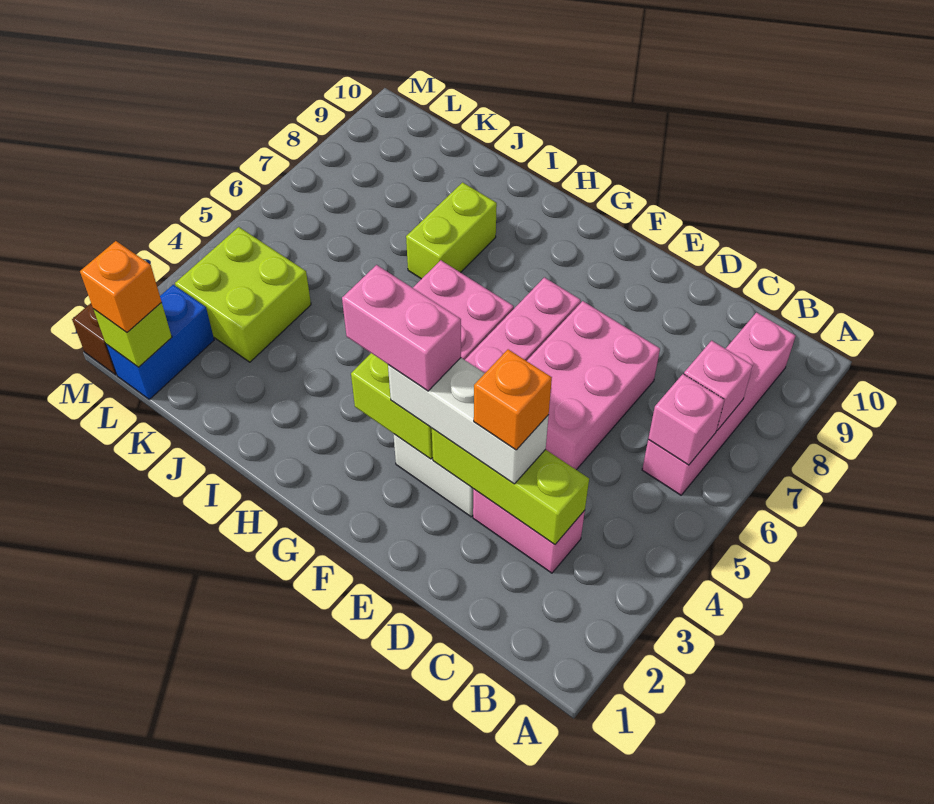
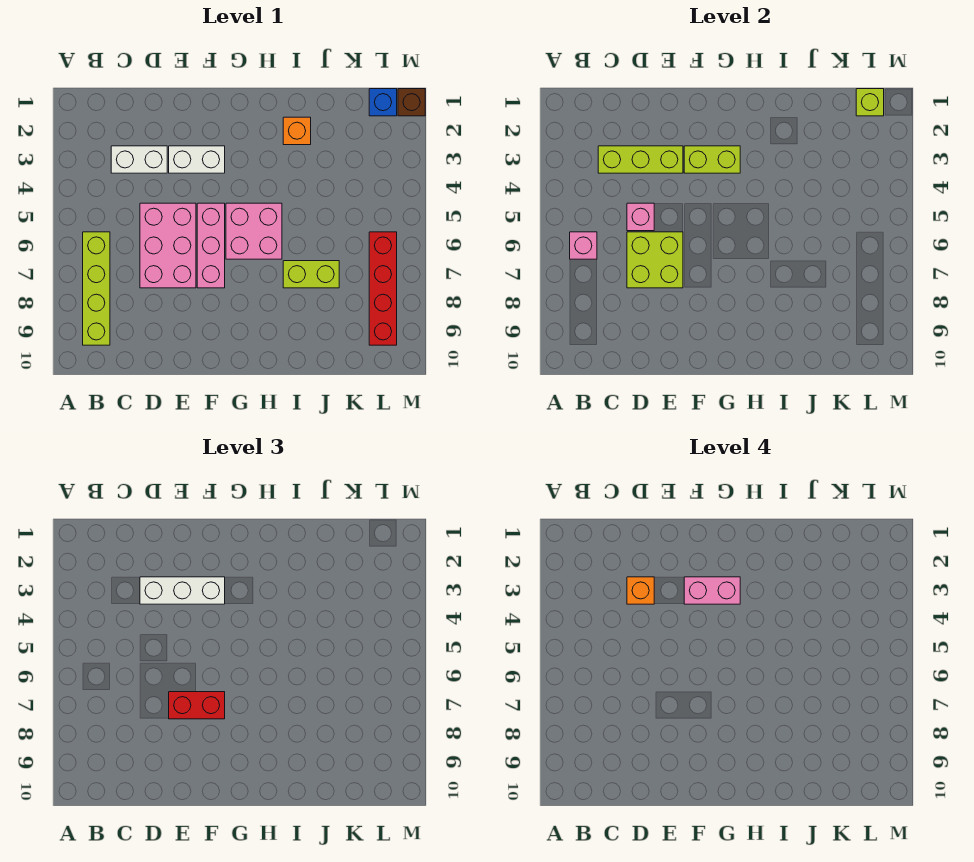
pink 1x4 brick [642,313,796,495] -> lime 1x4 brick [83,232,110,345]
pink 1x1 brick [684,341,753,431] -> pink 1x1 brick moved to [627,203,654,231]
pink 1x2 brick [473,489,585,573] -> white 1x2 brick [111,146,167,173]
none -> red 1x2 brick [169,692,225,719]
lime 1x2 brick [406,182,497,279] -> lime 1x2 brick turned to [283,261,339,288]
lime 2x2 brick [175,227,311,362] -> lime 2x2 brick moved to [627,232,683,288]
blue 1x2 brick [106,285,214,399] -> blue 1x1 brick [369,89,397,116]
orange 1x1 brick [80,241,162,332] -> orange 1x1 brick moved to [283,117,311,145]
none -> red 1x4 brick [369,232,397,345]

